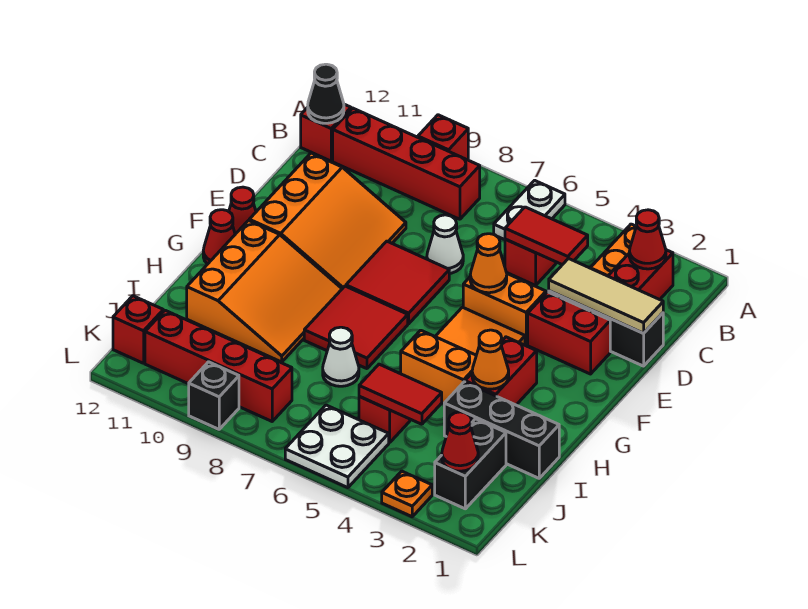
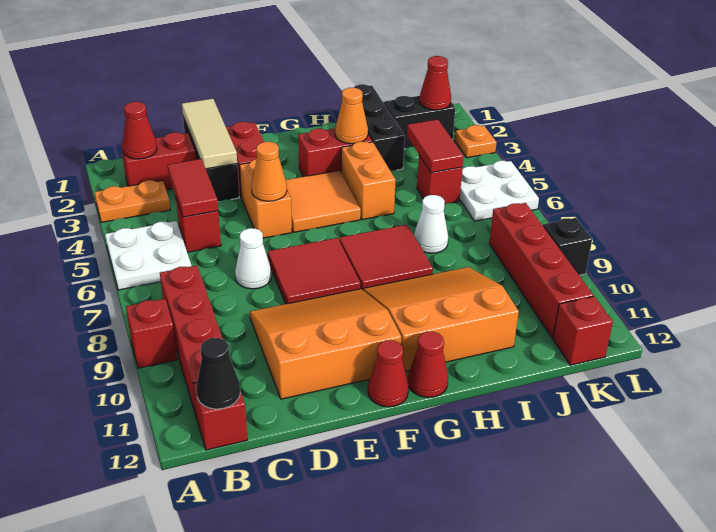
white 1x2 plate [494,180,565,240] -> white 2x2 plate [105,221,191,290]

